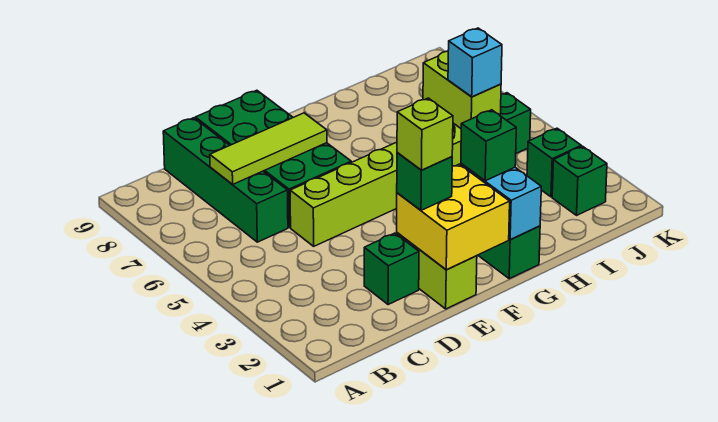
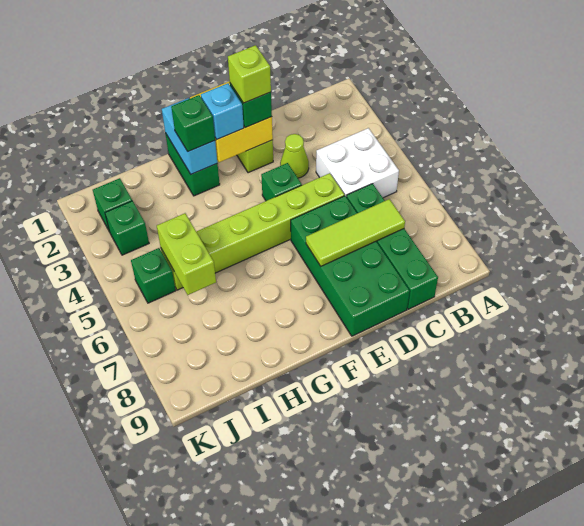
none -> white 2x2 brick [316,128,399,198]
green 1x1 brick [364,233,419,305] -> green 1x1 brick moved to [261,163,302,201]
none -> lime 1x1 cone [280,134,309,178]
cyan 1x1 brick [448,28,502,97] -> cyan 1x1 brick moved to [201,83,244,139]

